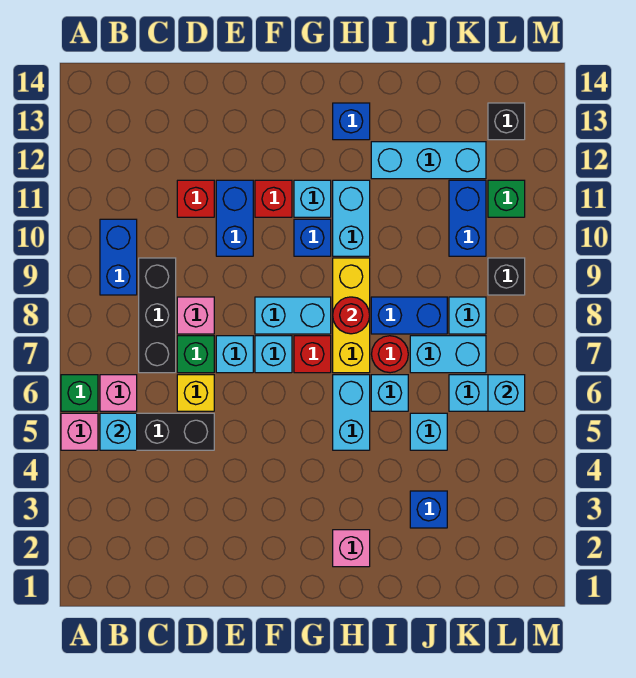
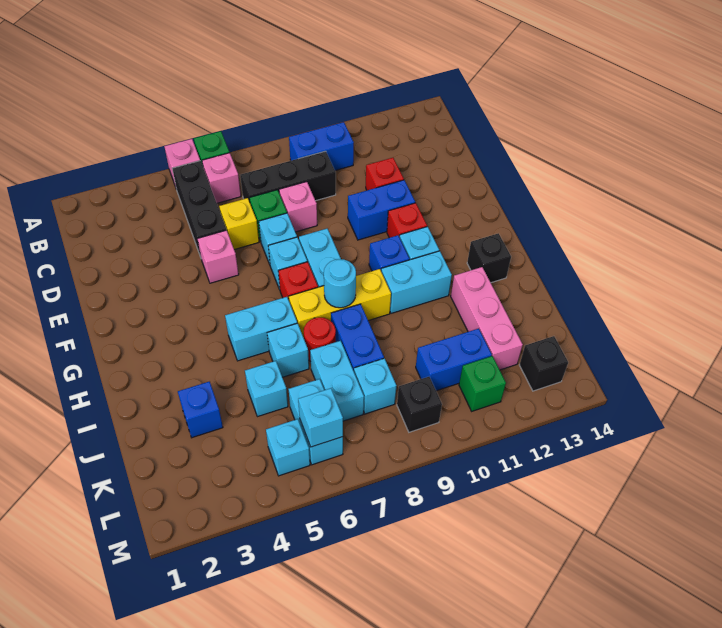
cyan 1x1 brick [100,413,137,450] -> cyan 1x1 brick moved to [266,419,310,476]
pink 1x1 brick [333,530,370,567] -> pink 1x1 brick moved to [197,230,239,283]
red 1x1 round brick [333,297,370,334] -> cyan 1x1 round brick [324,259,356,308]
blue 1x1 brick [333,103,370,140] -> black 1x1 brick [467,233,511,283]
cyan 1x3 brick [371,142,486,179] -> pink 1x3 brick [451,267,523,370]

